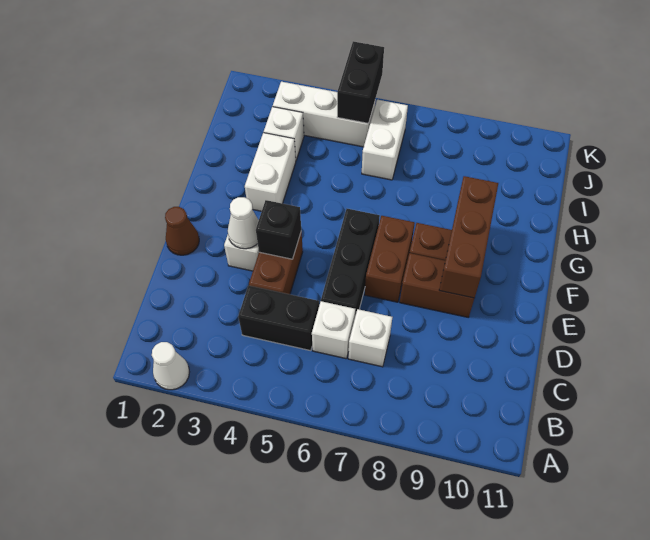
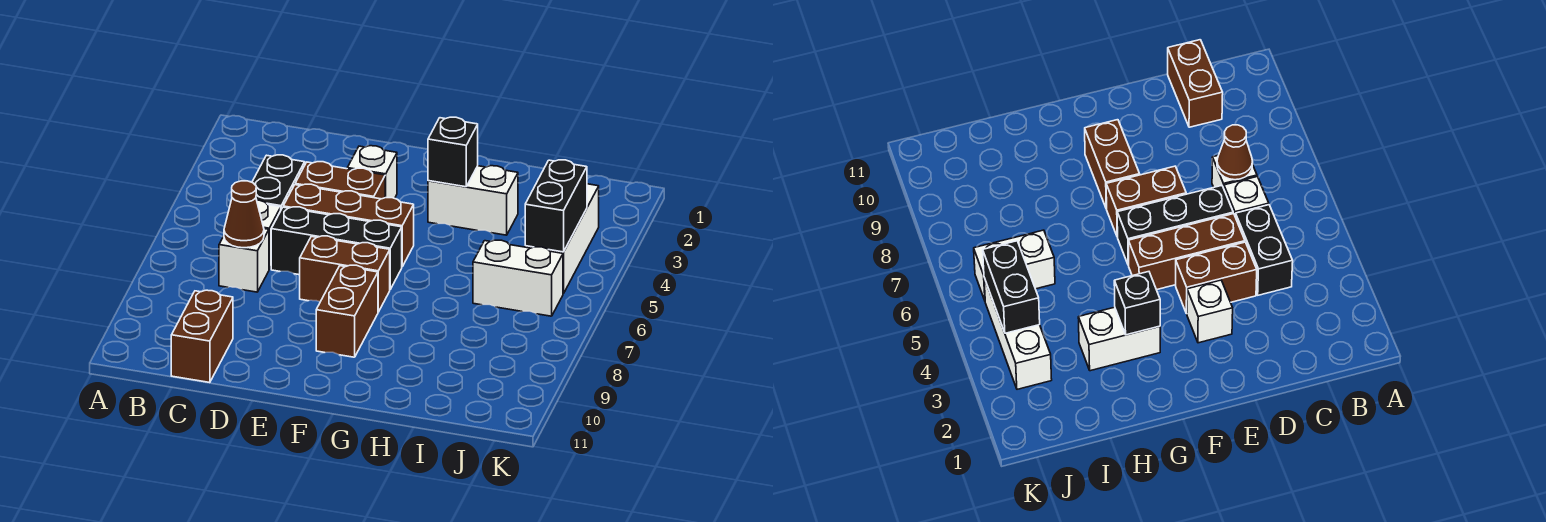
white 1x1 cone [152,342,189,390] -> none
brown 1x1 cone [165,207,199,255] -> brown 1x1 cone moved to [224,181,264,248]
white 1x1 cone [228,197,259,249] -> none
black 1x1 brick [256,200,301,259] -> black 1x1 brick moved to [428,117,478,187]
brown 1x2 brick [400,253,474,317] -> brown 1x2 brick moved to [171,290,233,383]
brown 1x3 brick [439,176,498,298] -> brown 1x3 brick moved to [283,184,414,267]
white 1x1 brick [264,107,304,160] -> none
black 1x2 brick [337,41,384,123] -> black 1x2 brick turned to [525,160,587,252]

